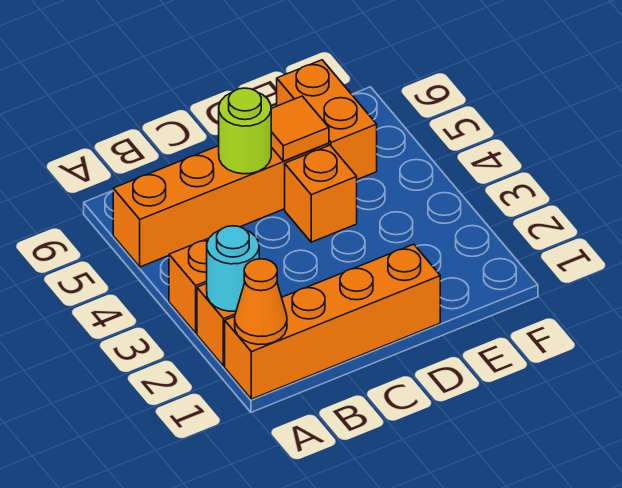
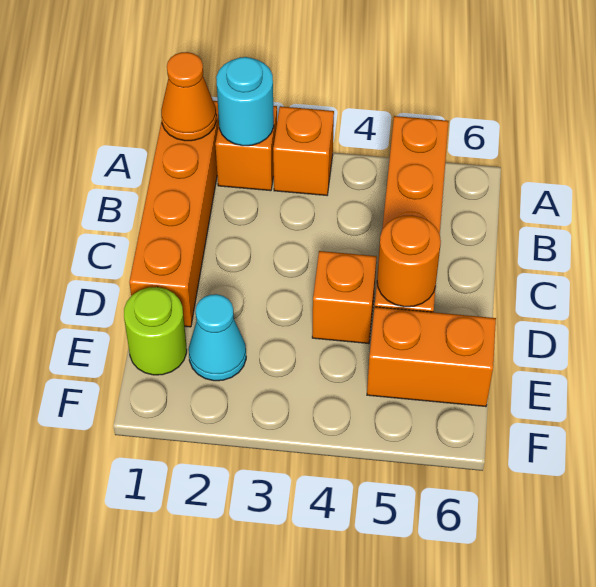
lime 1x1 round brick [219,88,271,174] -> lime 1x1 round brick moved to [124,287,187,375]
orange 1x1 tile [271,96,329,161] -> orange 1x1 round brick [377,215,441,307]
none -> cyan 1x1 cone [189,294,246,381]

